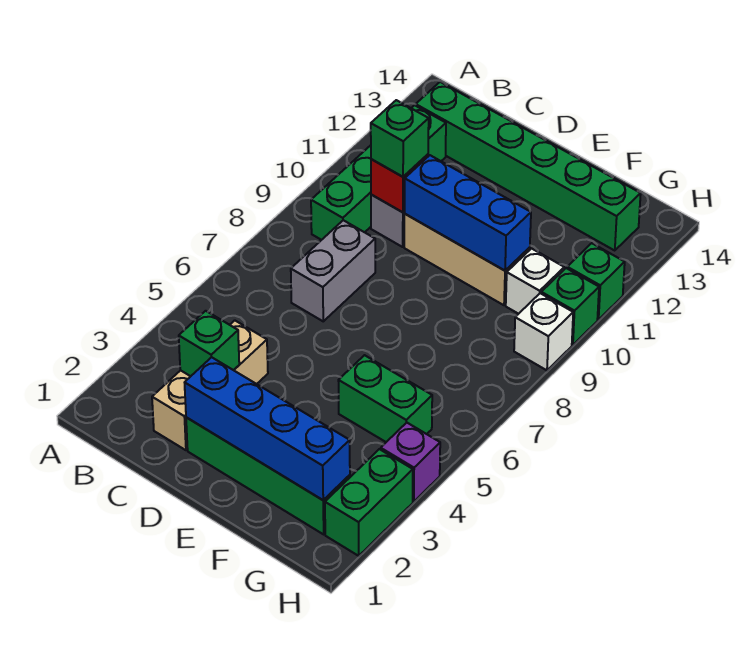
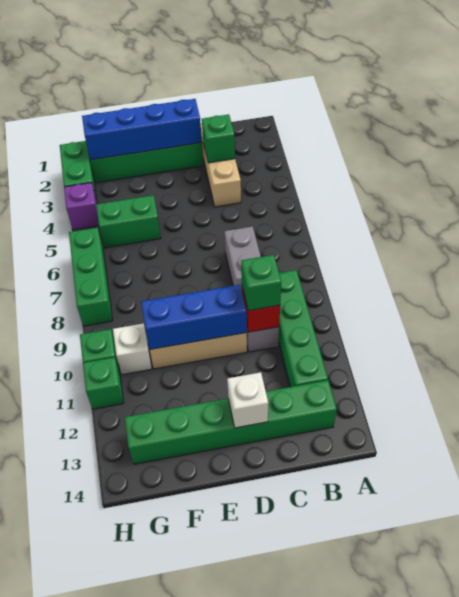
none -> green 1x3 brick [69,228,113,326]
white 1x1 brick [514,293,573,370] -> white 1x1 brick moved to [227,372,268,428]

